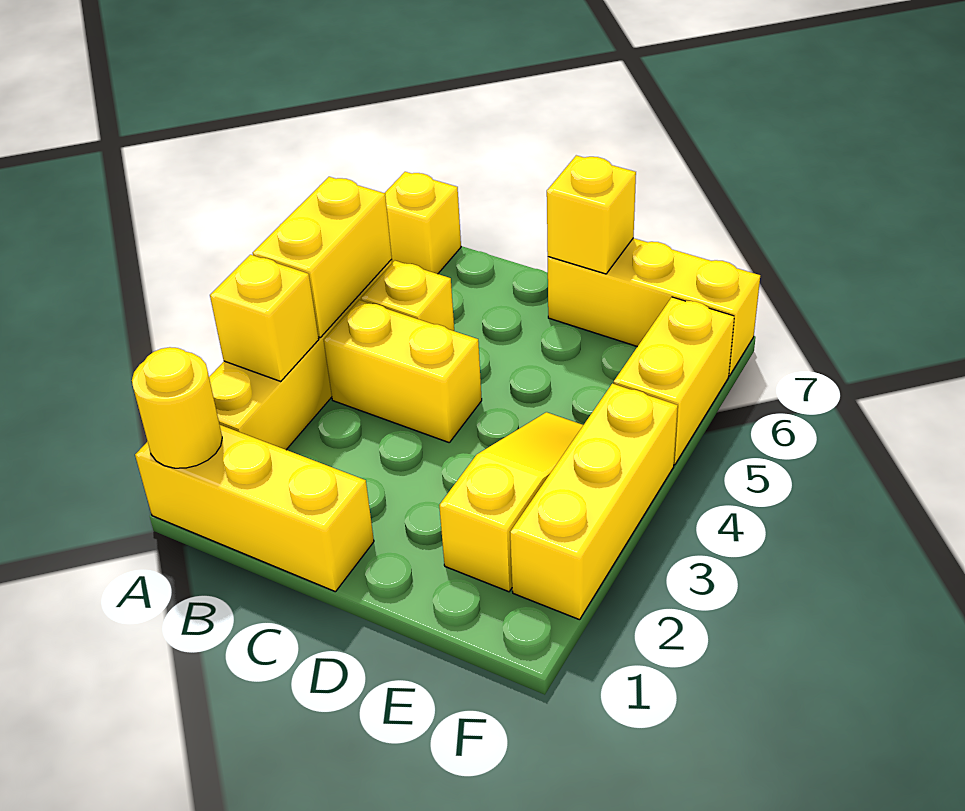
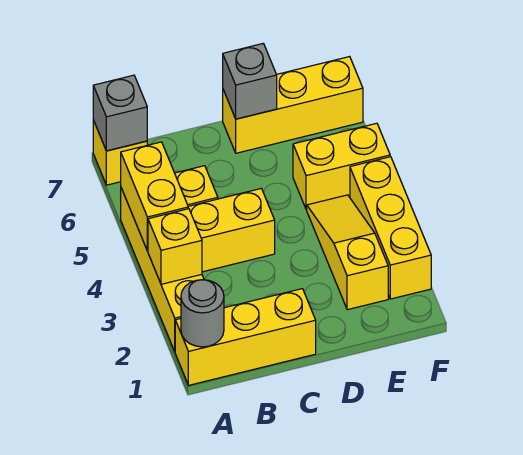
yellow 1x1 round brick [132,347,222,468] -> grey 1x1 round brick [181,280,224,347]
none -> grey 1x1 brick [93,75,147,151]
yellow 1x1 brick [547,155,636,274] -> grey 1x1 brick [223,43,277,119]
yellow 1x2 brick [614,297,734,465] -> yellow 1x2 brick turned to [293,123,390,210]

